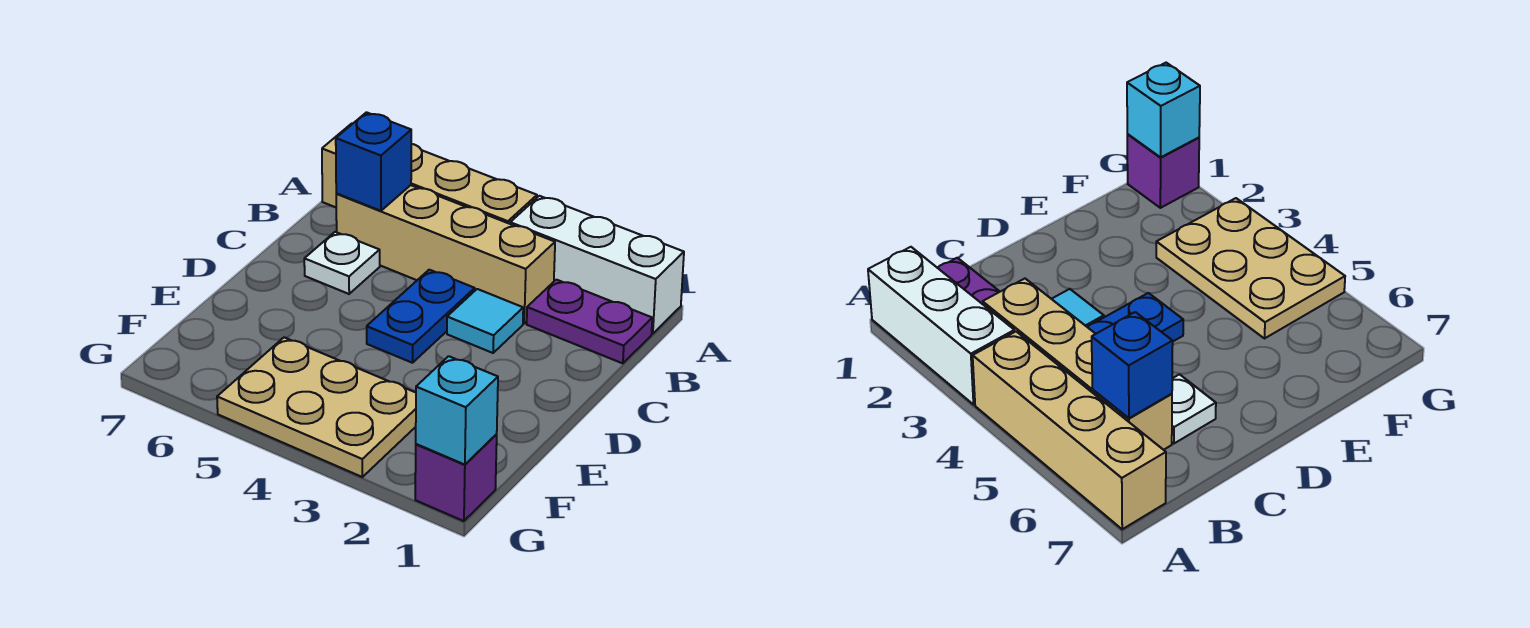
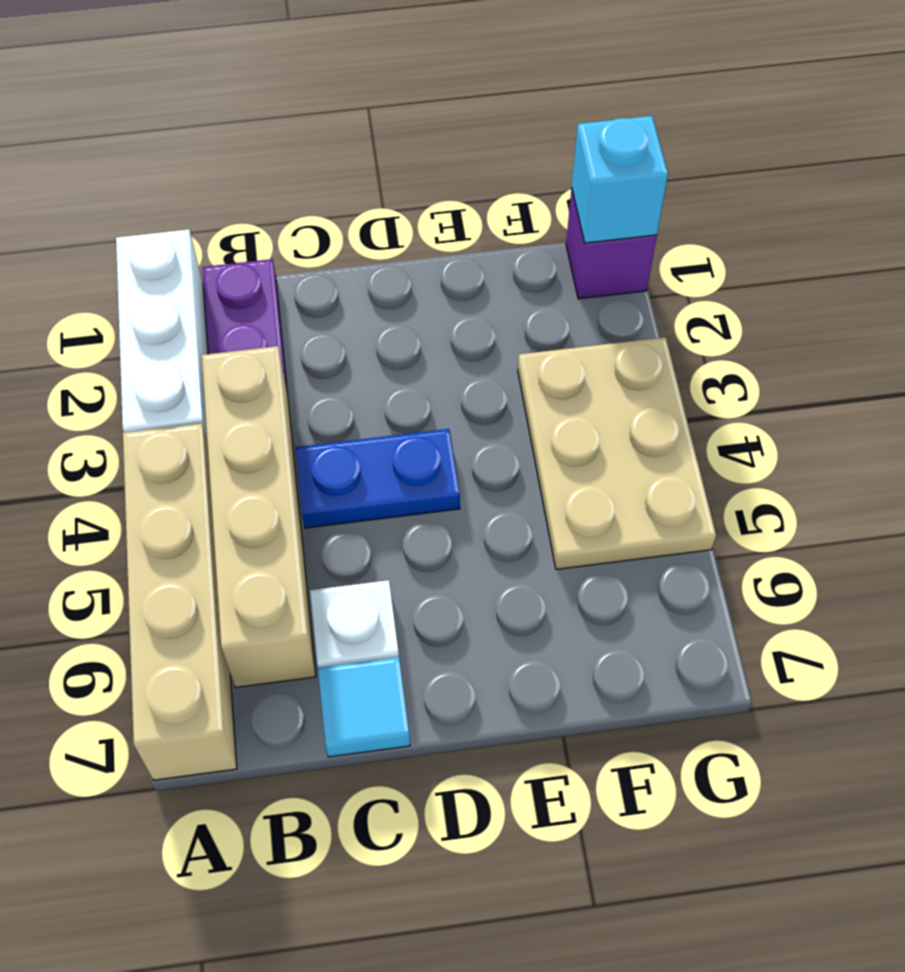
blue 1x1 brick [336,112,411,211] -> none
cyan 1x1 tile [447,289,523,353] -> cyan 1x1 tile moved to [318,657,410,757]

